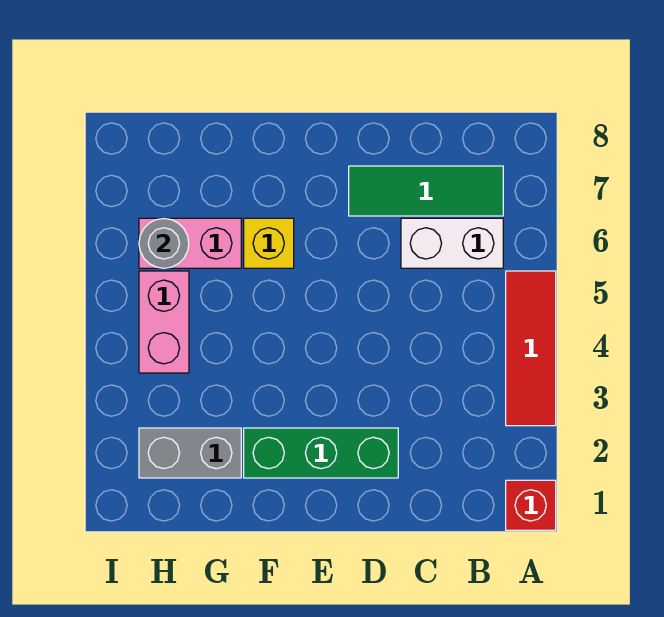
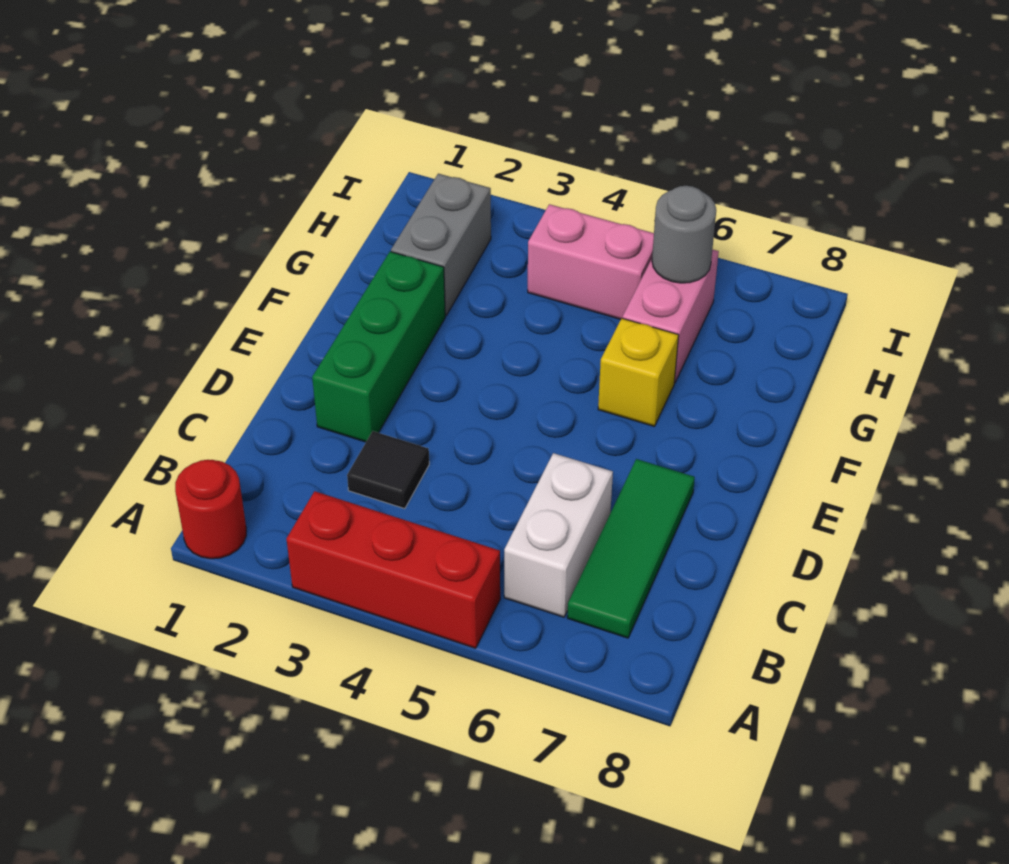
red 1x1 brick [506,480,556,530] -> red 1x1 round brick [175,460,246,559]
red 1x3 tile [506,271,556,426] -> red 1x3 brick [287,491,500,648]
none -> black 1x1 tile [347,431,429,509]

